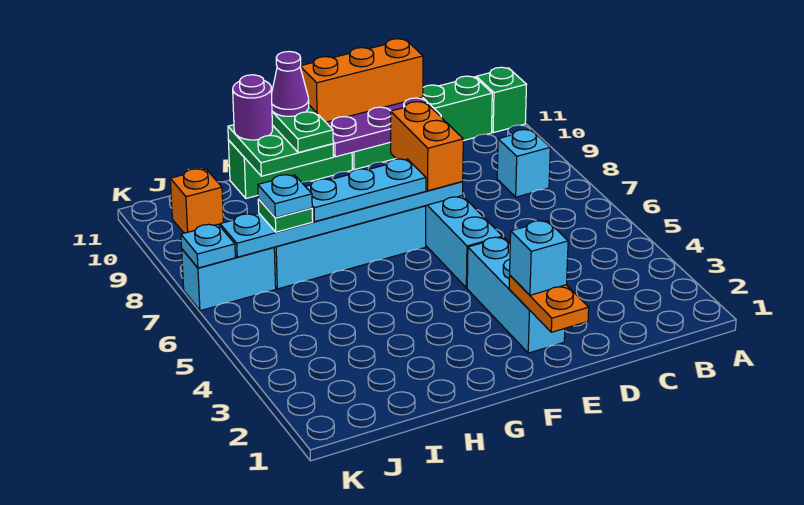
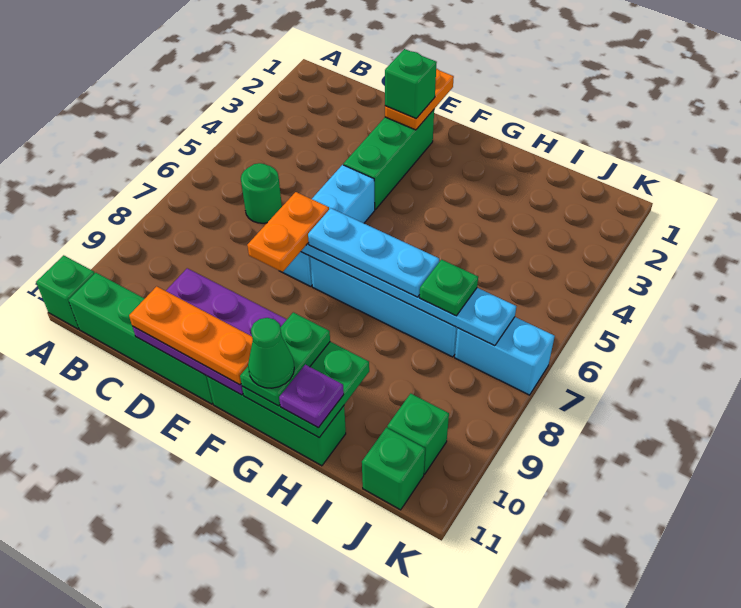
cyan 1x1 brick [497,130,550,197] -> none
none -> green 1x1 round brick [241,163,282,223]
orange 1x3 brick [300,39,423,122] -> orange 1x3 plate [129,286,253,385]
cyan 1x3 brick [467,237,565,353] -> green 1x3 brick [343,110,434,210]
cyan 1x1 brick [510,221,568,295] -> green 1x1 brick [385,49,437,118]
orange 1x2 brick [391,102,463,191] -> orange 1x2 plate [247,192,329,272]
purple 1x1 cone [272,51,309,116] -> green 1x1 cone [248,318,294,388]
purple 1x1 round brick [233,75,273,140] -> purple 1x1 plate [279,365,344,428]
cyan 1x1 plate [258,175,312,218] -> none
orange 1x1 brick [170,169,223,233] -> green 1x1 brick [387,393,449,474]
none -> green 1x1 brick [362,428,425,510]
cyan 1x1 plate [181,224,235,268] -> none

